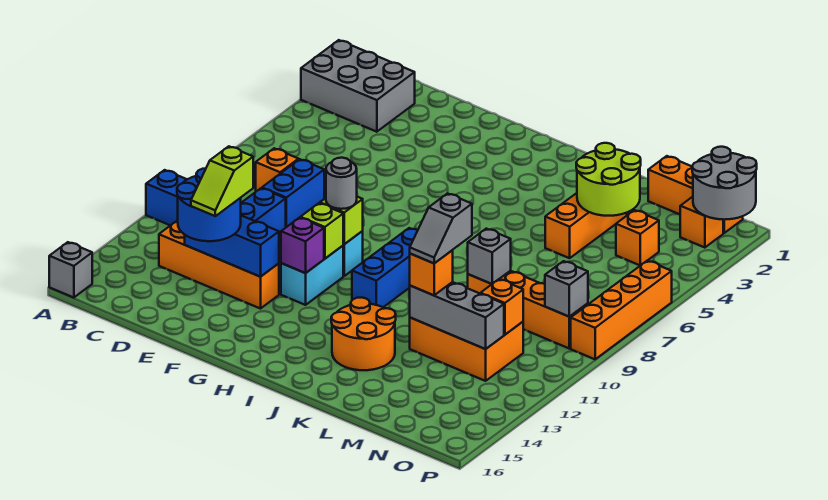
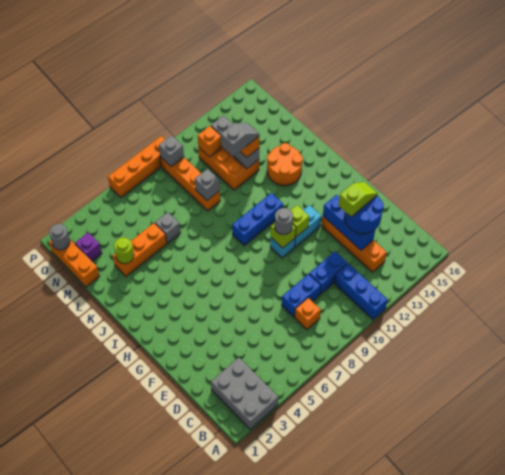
grey 1x1 brick [49,242,92,298] -> grey 1x1 brick moved to [155,212,180,243]
purple 1x1 brick [281,218,324,273] -> purple 1x1 brick moved to [75,232,102,261]
lime 2x2 round brick [576,143,641,216] -> lime 1x1 round brick [114,238,134,264]
orange 1x1 brick [616,210,659,265] -> none
grey 2x2 round brick [692,147,757,220] -> grey 1x1 round brick [49,224,70,250]
orange 1x1 brick [680,197,723,248] -> none

